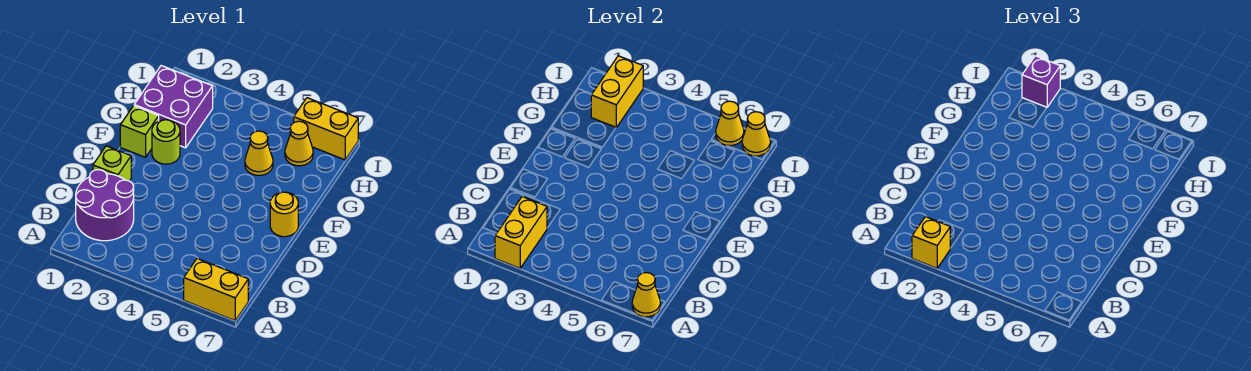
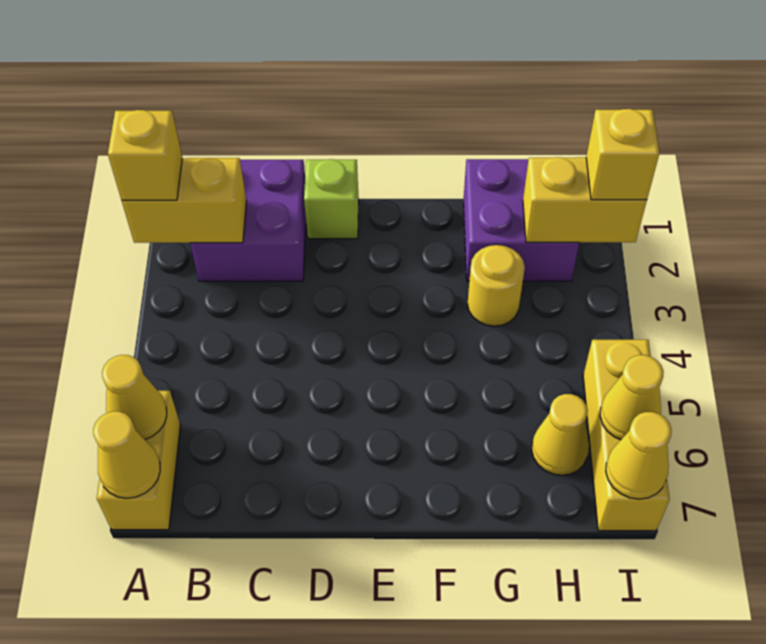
purple 2x2 round brick [76,170,134,241] -> purple 2x2 brick [190,160,306,281]
yellow 1x1 round brick [270,192,298,237] -> yellow 1x1 round brick moved to [468,245,525,326]
lime 1x1 brick [120,106,159,157] -> none
lime 1x1 round brick [152,120,180,164] -> none
yellow 1x1 cone [245,131,273,175] -> yellow 1x1 cone moved to [102,355,167,439]
purple 1x1 brick [1022,56,1060,107] -> yellow 1x1 brick [586,109,659,200]
yellow 1x2 brick [294,98,358,160] -> yellow 1x3 brick [583,340,670,531]

